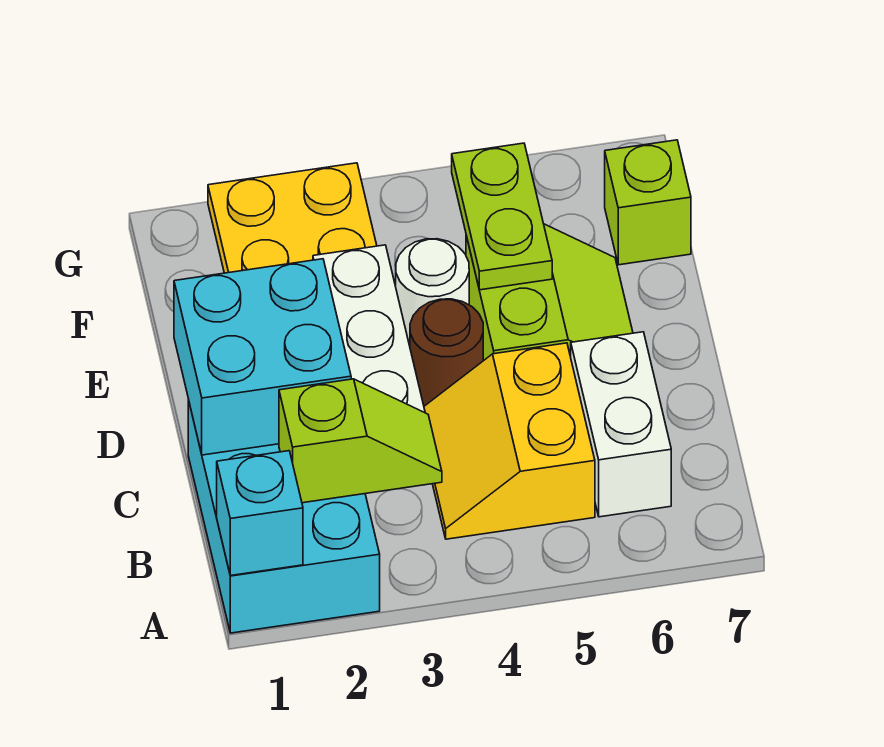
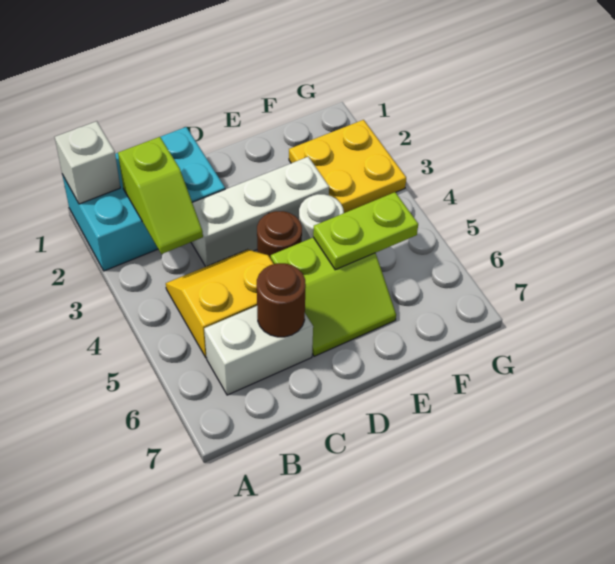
cyan 1x1 brick [217,451,303,576] -> white 1x1 brick [55,121,120,204]
cyan 2x2 brick [174,259,351,455] -> none
none -> brown 1x1 round brick [257,263,306,337]
lime 1x1 brick [605,140,691,265] -> none

